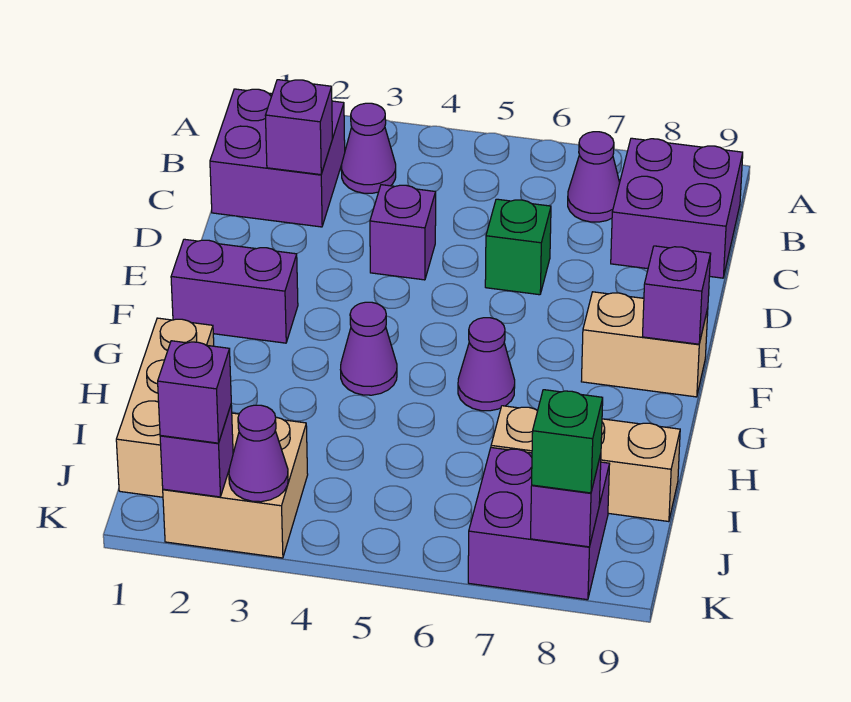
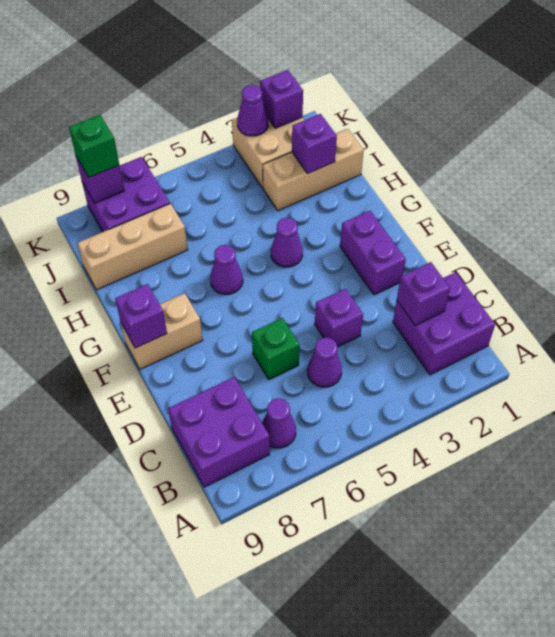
purple 1x1 cone [341,103,396,193] -> purple 1x1 cone moved to [307,337,342,387]
purple 1x2 brick [171,239,298,343] -> purple 1x2 brick turned to [340,211,406,295]
tan 1x3 brick [116,318,214,497] -> tan 1x3 brick turned to [263,129,364,211]
purple 1x1 brick [158,341,231,443] -> purple 1x1 brick moved to [292,114,337,173]

